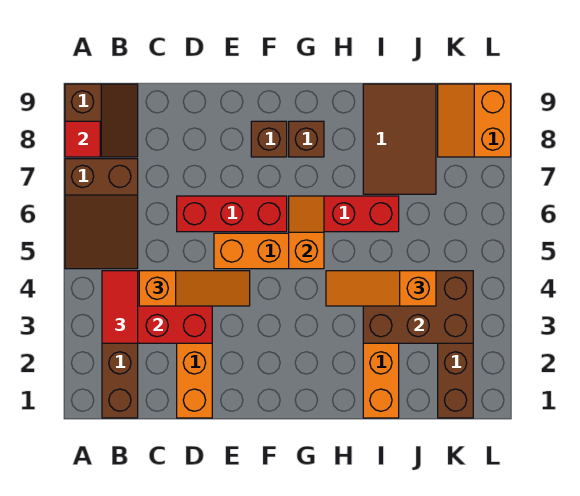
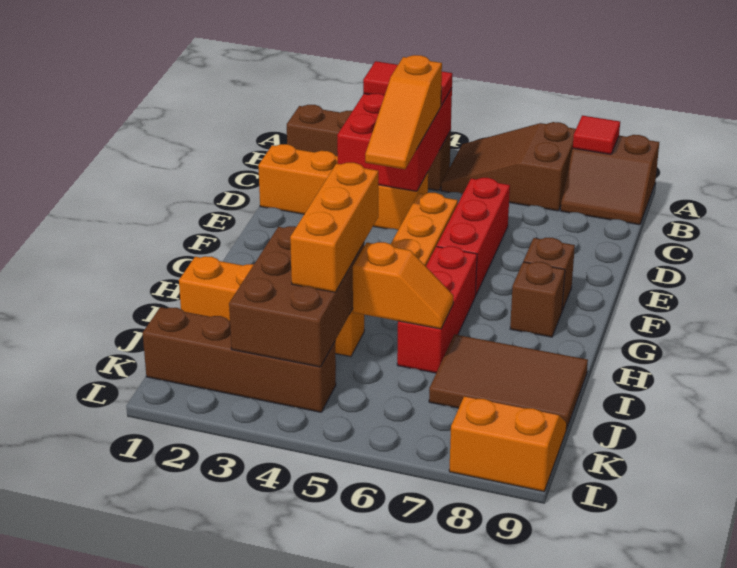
orange 1x2 slope [289,196,324,269] -> orange 1x2 slope moved to [353,242,453,329]
orange 1x3 slope [326,271,436,306] -> orange 1x3 brick [290,163,378,292]

